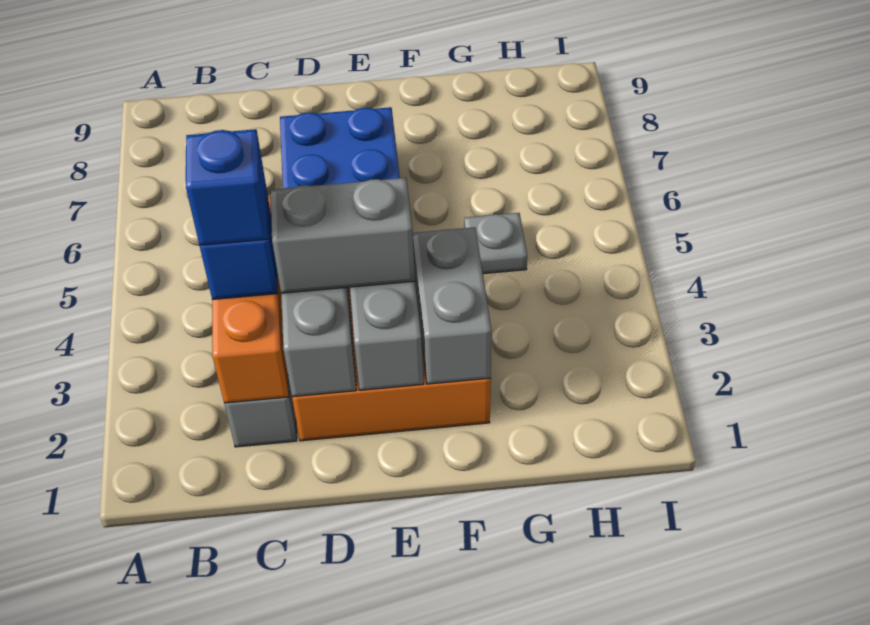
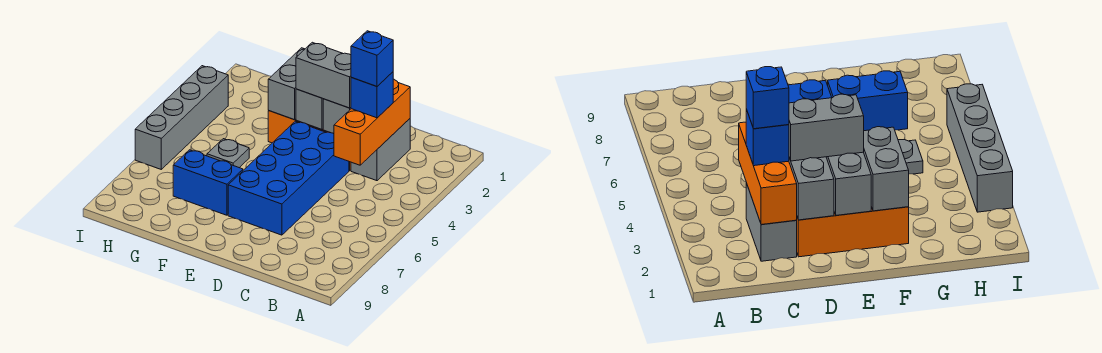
none -> blue 1x2 brick [173,150,243,215]
none -> grey 1x4 brick [135,66,228,169]

